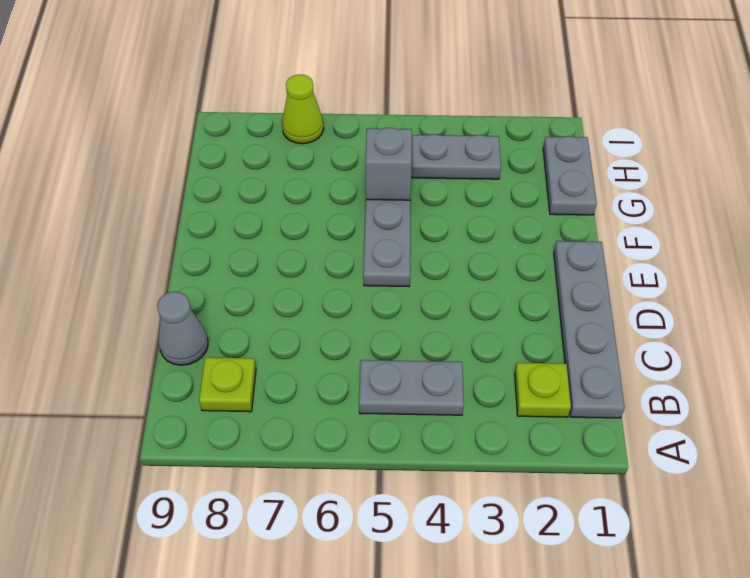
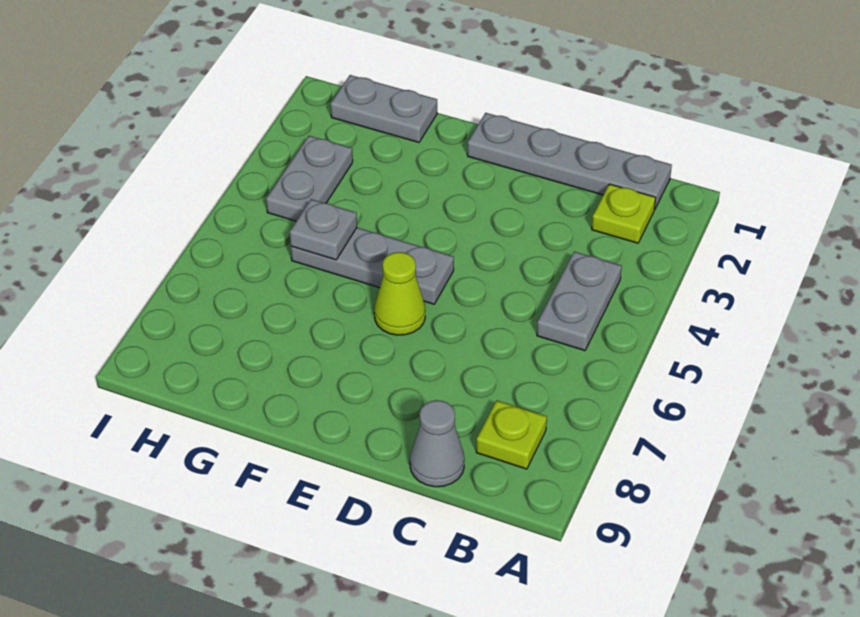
grey 1x1 brick [366,128,412,200] -> grey 1x1 plate [290,199,357,260]
lime 1x1 cone [282,74,324,144] -> lime 1x1 cone moved to [374,252,425,335]

